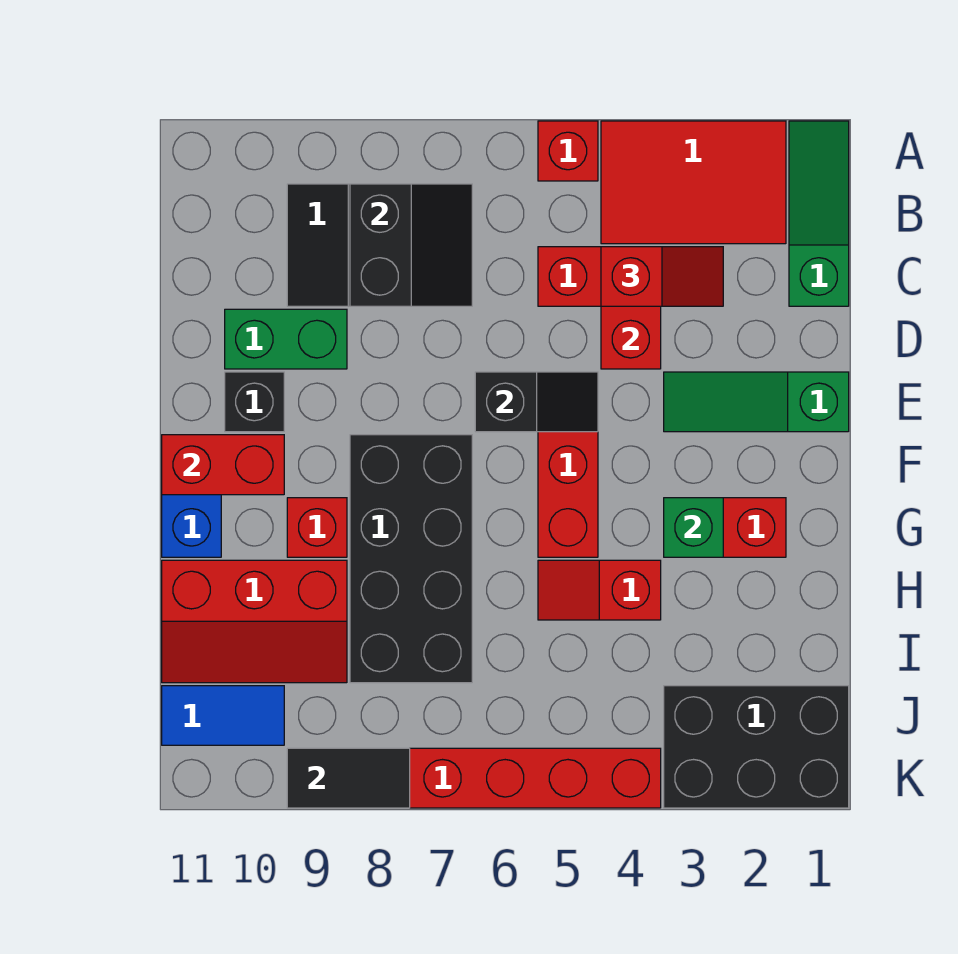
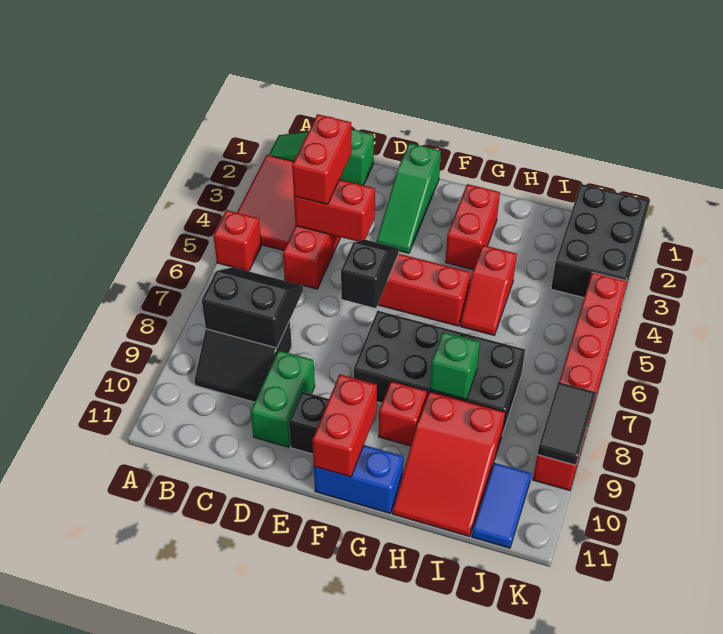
red 1x2 slope [601,247,723,306] -> red 1x2 brick [292,114,352,204]
green 1x1 brick [664,498,723,557] -> green 1x1 brick moved to [430,332,480,399]
red 2x3 slope [162,560,347,683] -> red 2x3 slope turned to [393,391,505,537]

